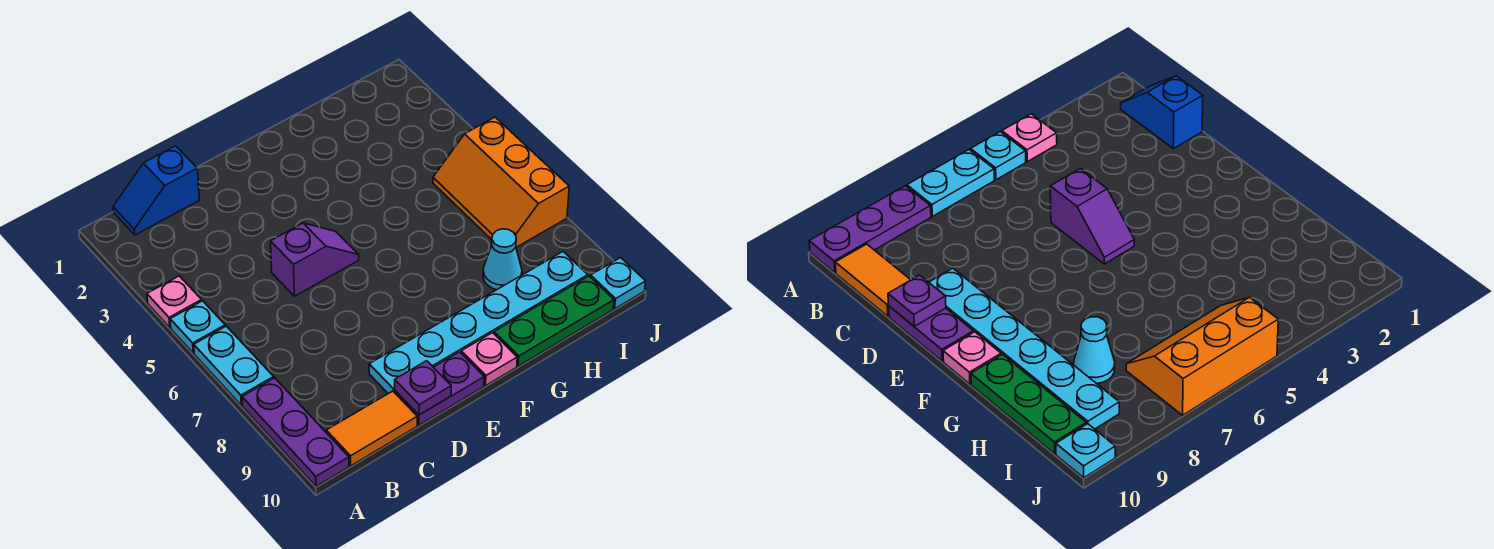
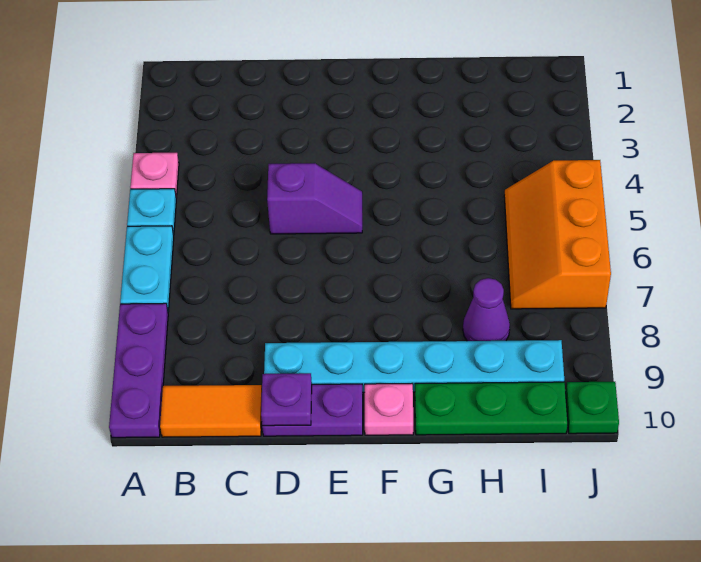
blue 1x2 slope [113,146,199,235] -> none
cyan 1x1 cone [483,229,522,290] -> purple 1x1 cone [463,278,510,341]
cyan 1x1 plate [590,258,646,309] -> green 1x1 plate [566,382,619,434]

